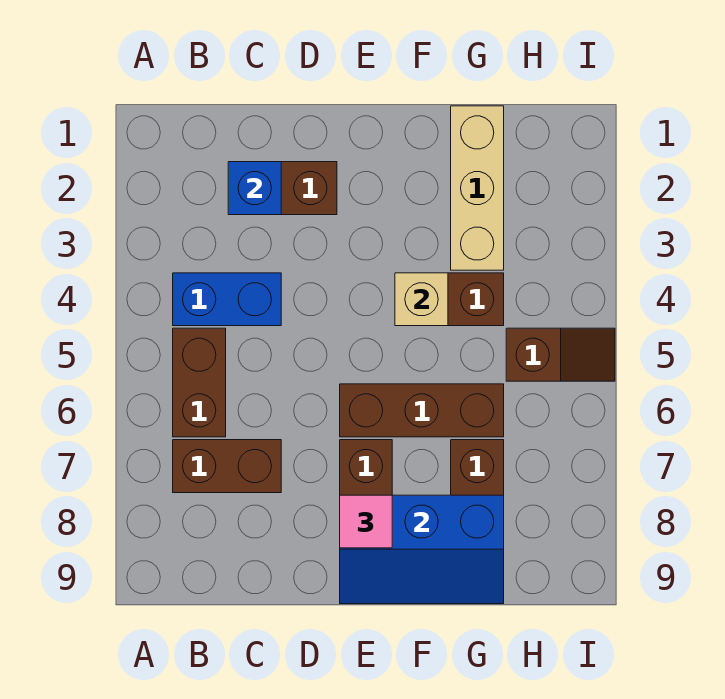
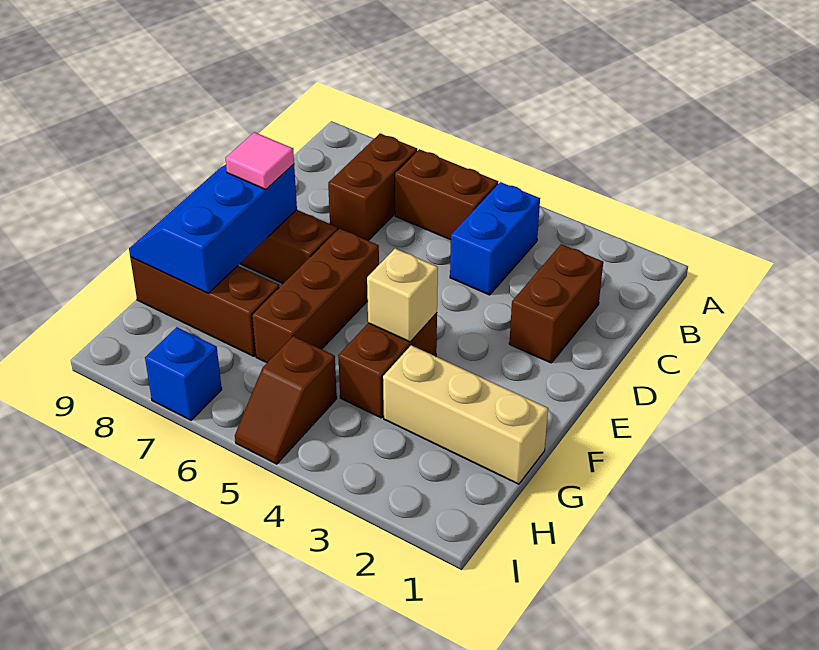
blue 1x1 brick [228,162,281,215] -> blue 1x1 brick moved to [145,327,222,420]

